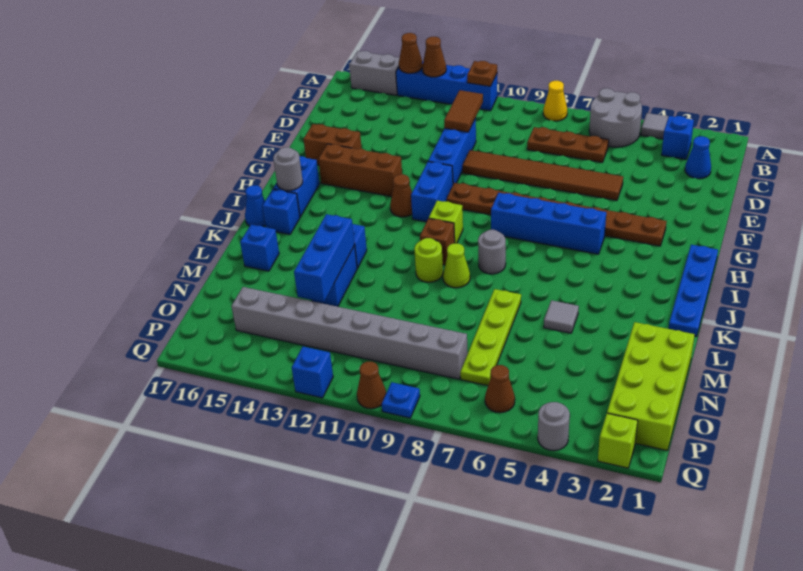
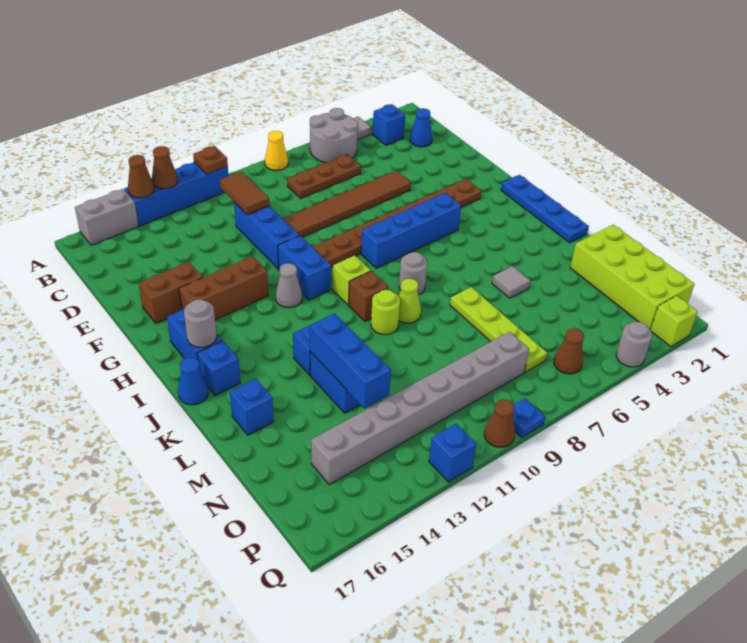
brown 1x1 cone [390,174,412,217] -> grey 1x1 cone [275,263,302,308]

